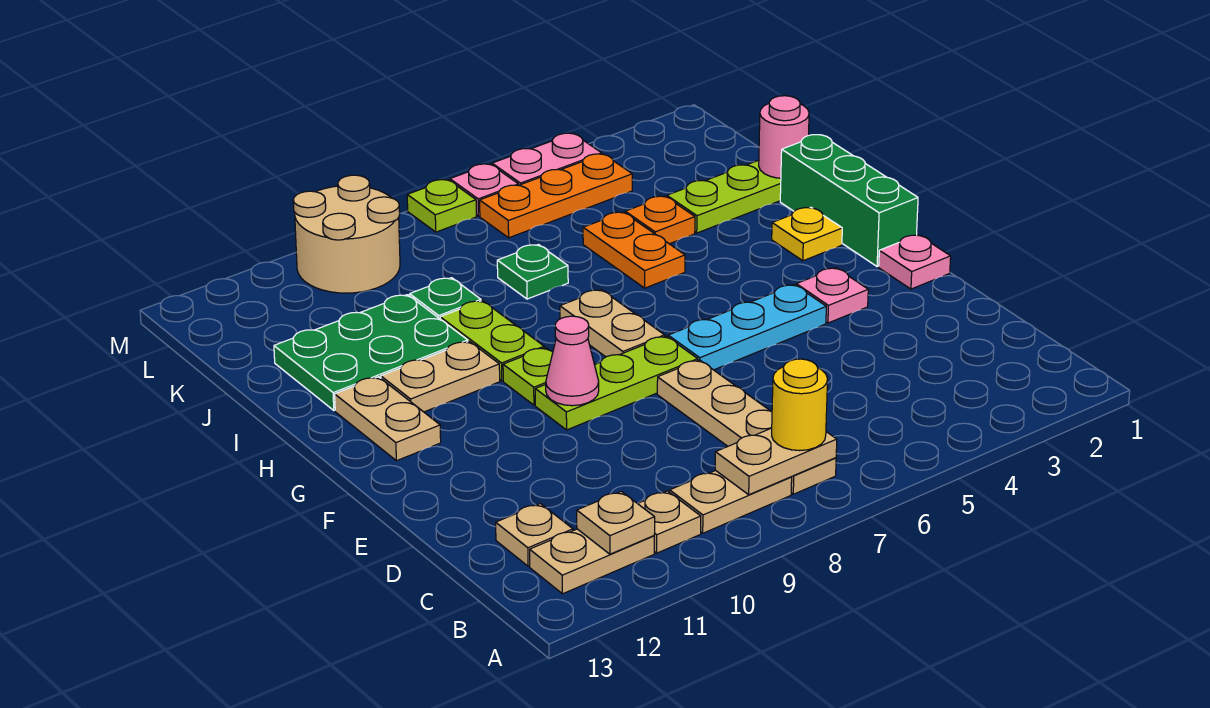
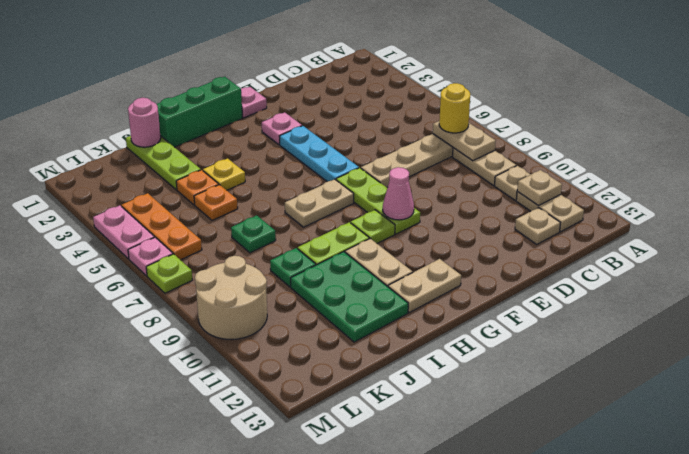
yellow 1x1 plate [772,207,842,261] -> yellow 1x1 plate moved to [203,158,245,190]
orange 1x2 plate [583,212,685,288] -> orange 1x1 plate [194,185,238,220]

